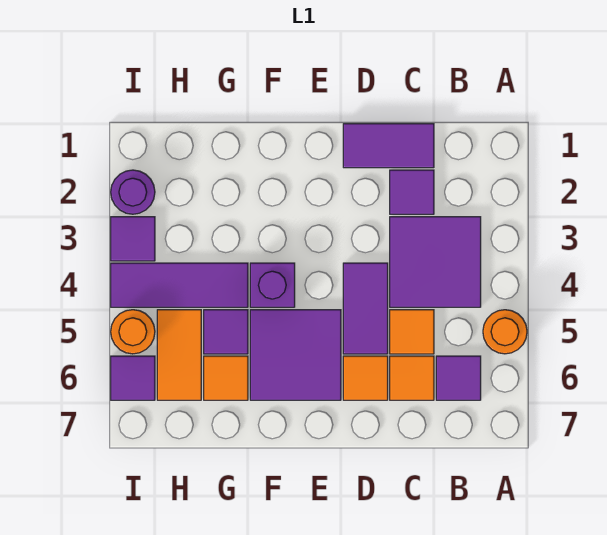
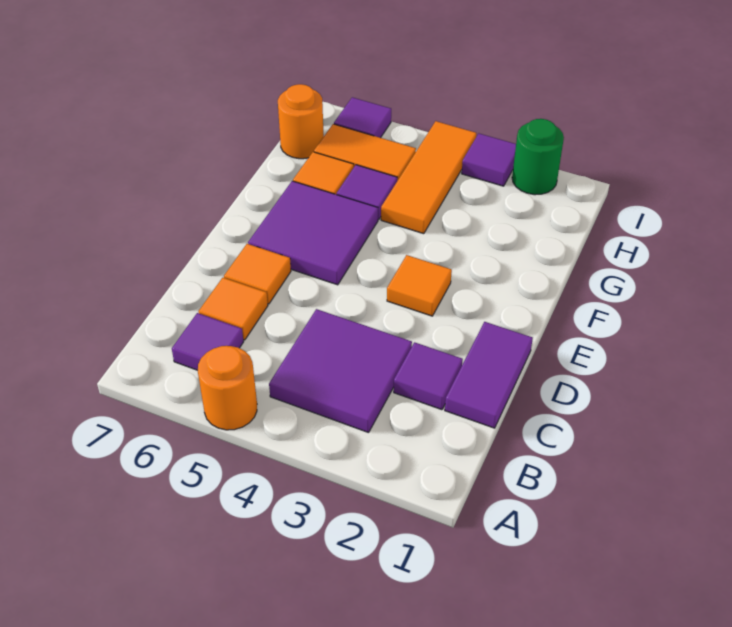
orange 1x1 tile [390,310,434,354] -> orange 1x1 tile moved to [387,255,452,316]
purple 1x2 tile [343,263,388,354] -> none
purple 1x1 brick [250,263,295,307] -> none
purple 1x3 tile [111,263,248,307] -> orange 1x3 tile [381,121,476,234]
purple 1x1 round brick [111,170,155,214] -> green 1x1 round brick [512,119,564,195]
orange 1x1 round brick [111,310,155,354] -> orange 1x1 round brick moved to [278,84,324,159]

